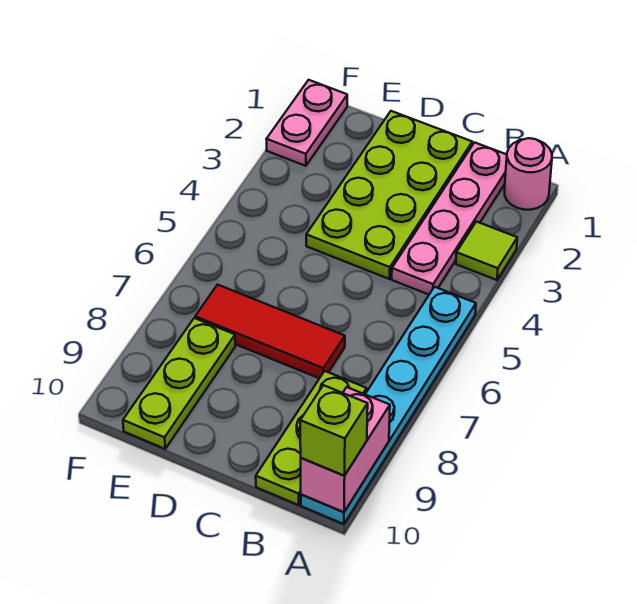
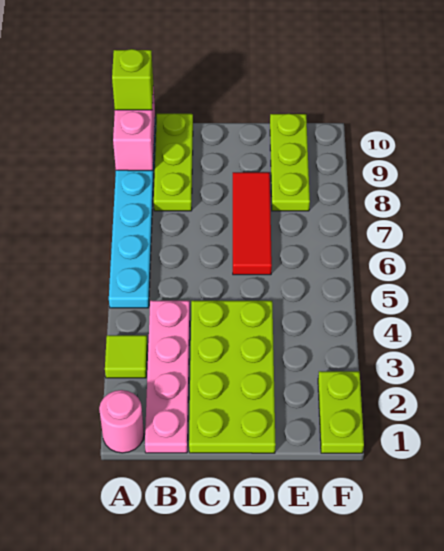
red 1x3 tile [195,285,345,378] -> red 1x3 tile turned to [233,172,272,275]
pink 1x2 plate [266,80,347,166] -> lime 1x2 plate [318,371,364,453]

